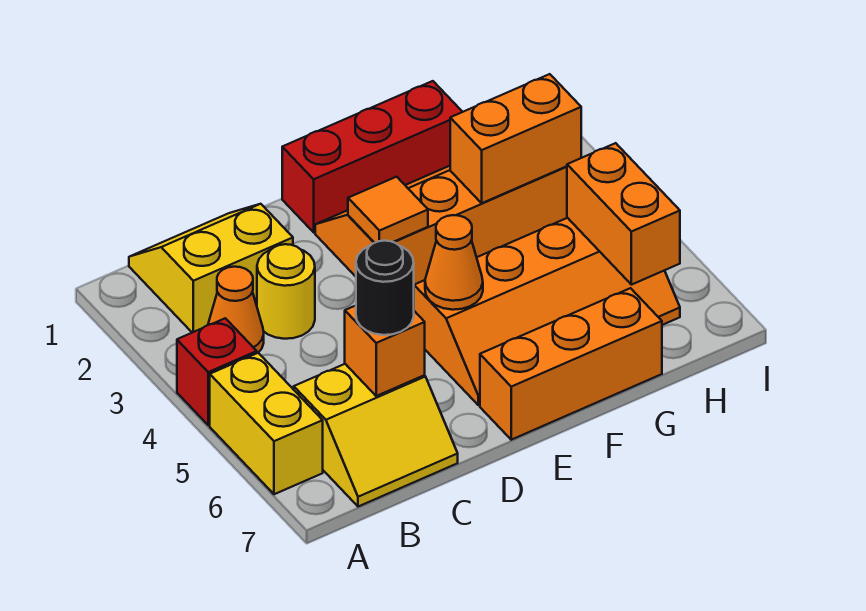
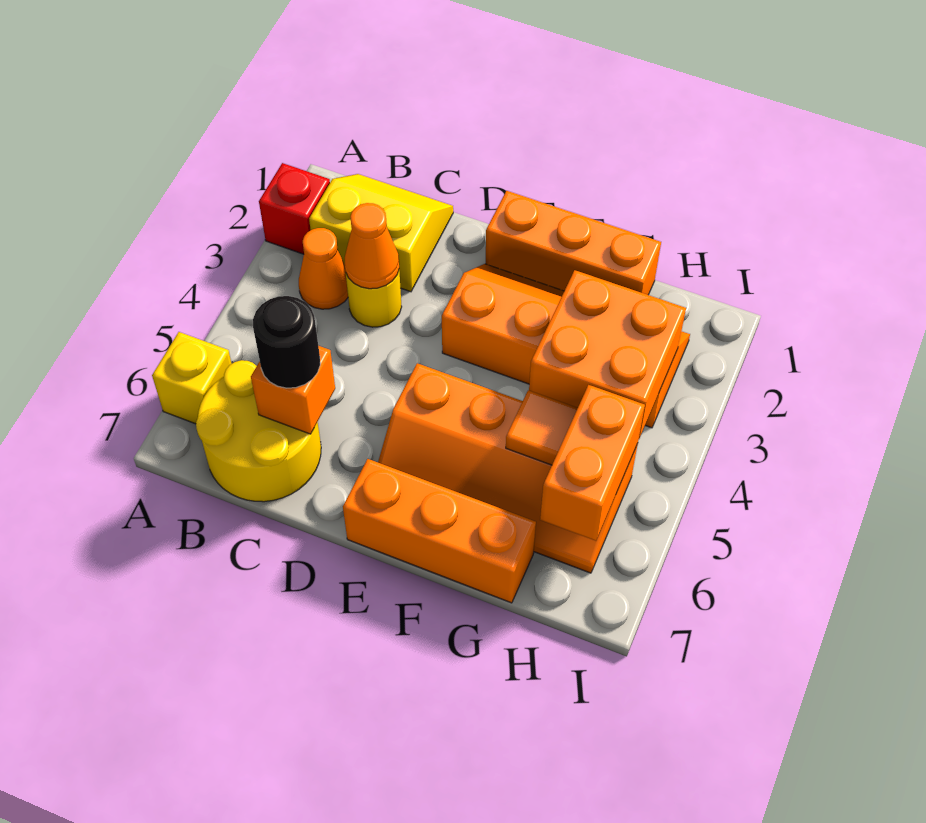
red 1x1 brick [177,318,257,425] -> red 1x1 brick moved to [259,163,330,254]
yellow 1x2 brick [210,353,323,494] -> yellow 1x1 brick [152,332,232,424]
yellow 2x2 slope [294,364,458,507] -> yellow 2x2 round brick [196,360,321,502]
red 1x3 brick [282,81,462,232] -> orange 1x3 brick [485,191,661,295]
orange 1x1 tile [348,177,428,243] -> orange 1x1 tile moved to [506,390,578,465]
orange 1x1 cone [425,215,483,310] -> orange 1x1 cone moved to [345,203,399,289]
orange 1x2 brick [450,74,581,203] -> orange 2x2 brick [529,270,686,438]

